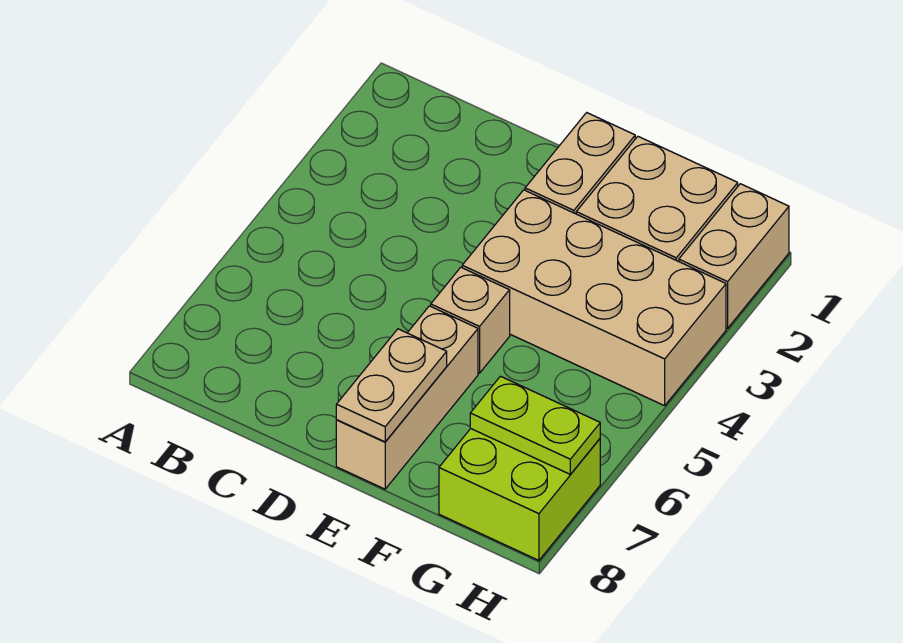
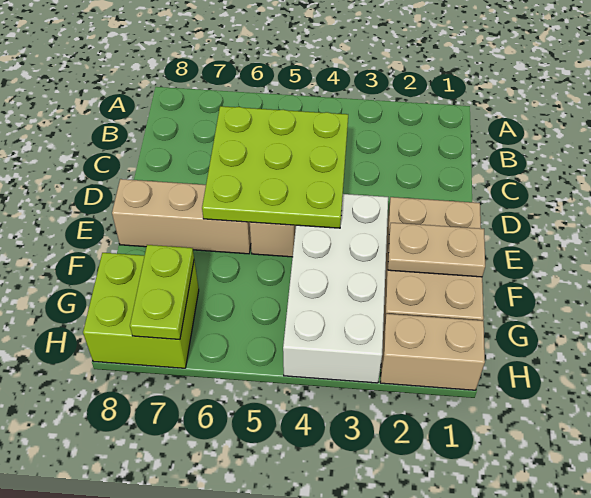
none -> lime 3x3 plate [202,106,348,228]
tan 2x4 brick [462,190,726,406] -> white 2x4 brick [283,194,388,383]
tan 1x2 plate [336,329,447,442] -> tan 1x2 plate moved to [388,223,485,277]

